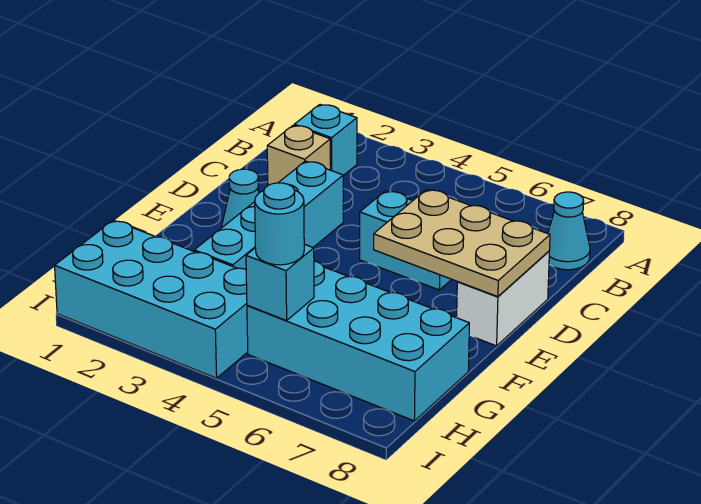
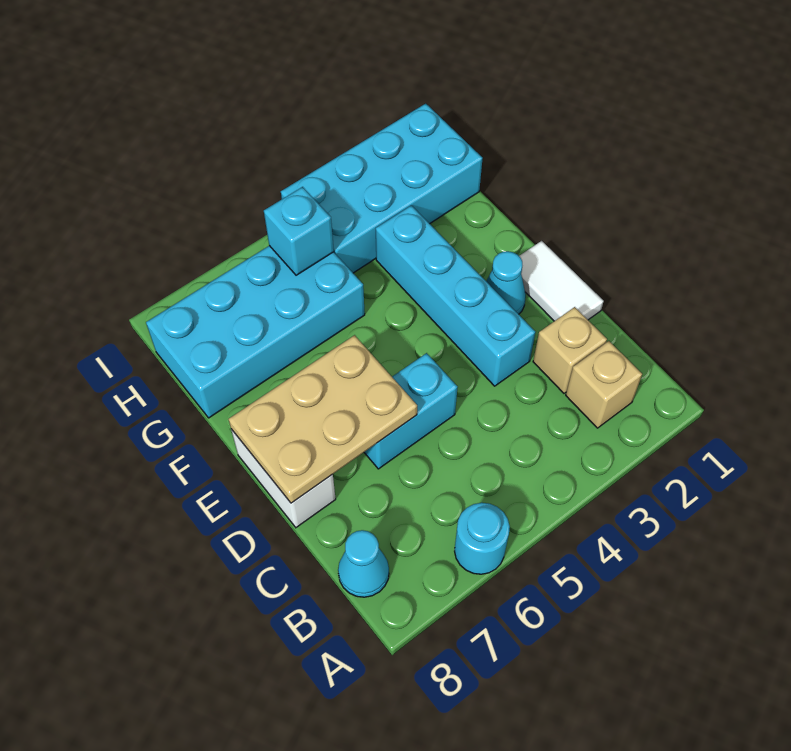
cyan 1x1 brick [294,105,357,176] -> tan 1x1 brick [566,341,642,428]
none -> white 1x2 tile [519,241,604,321]
cyan 1x1 round brick [255,183,304,265] -> cyan 1x1 round brick moved to [455,503,510,574]

